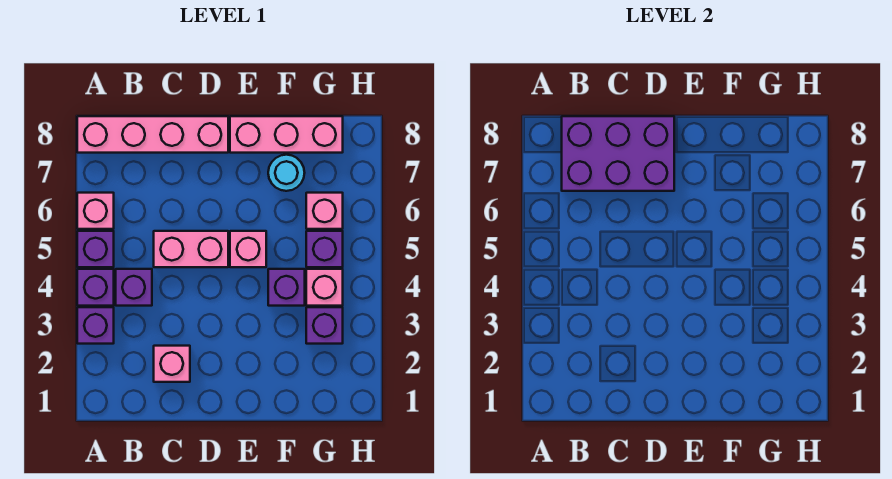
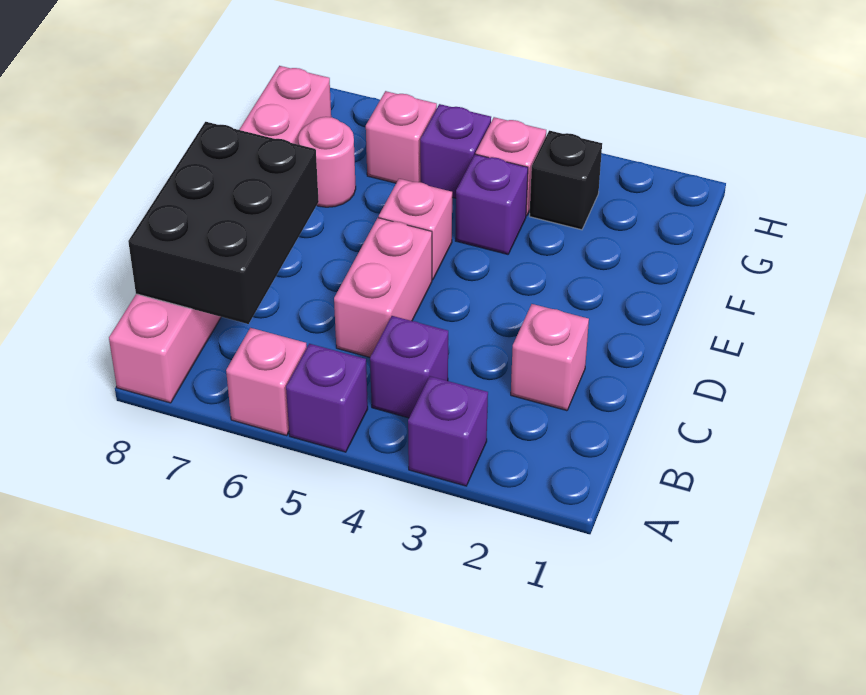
purple 1x1 brick [77,269,114,306] -> none
purple 2x3 brick [562,116,674,191] -> black 2x3 brick [128,122,319,324]
cyan 1x1 round brick [268,155,305,191] -> pink 1x1 round brick [298,117,356,207]
purple 1x1 brick [306,307,343,344] -> black 1x1 brick [530,131,602,230]

